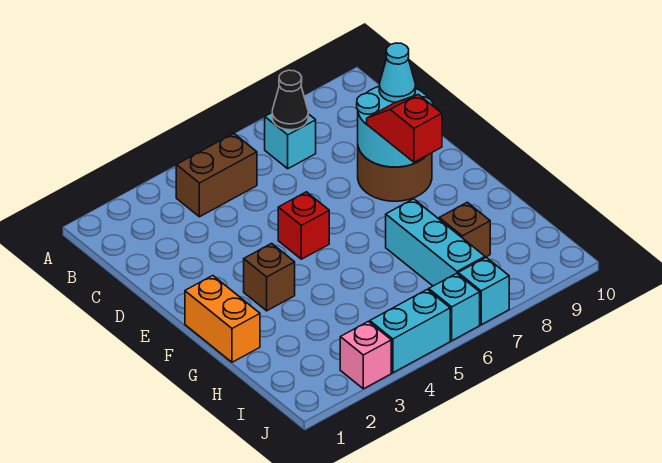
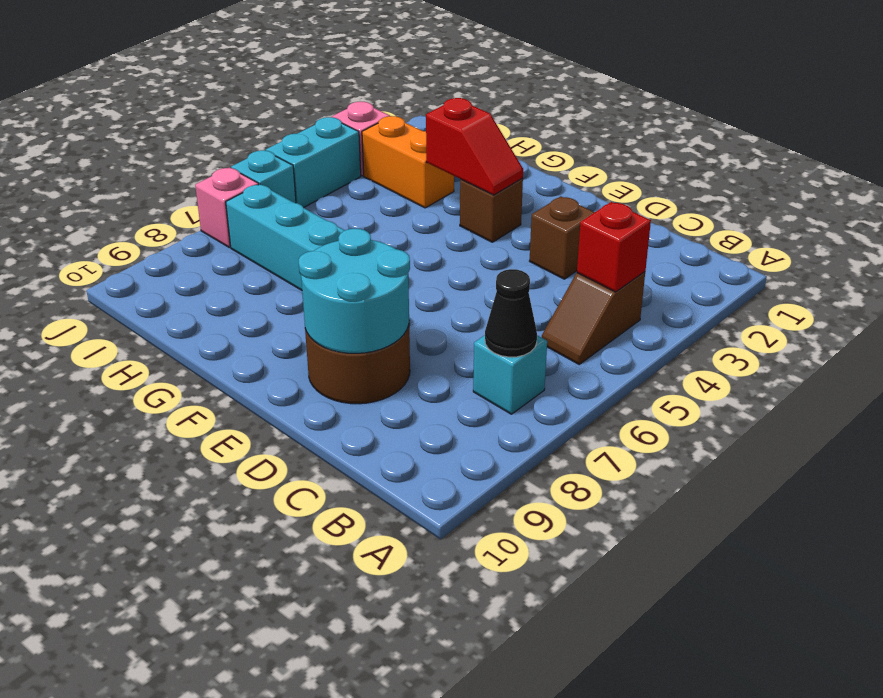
brown 1x2 brick [176,133,257,217] -> brown 1x2 slope [542,272,645,364]
cyan 1x1 cone [379,43,416,102] -> none
red 1x1 brick [278,192,329,259] -> red 1x1 brick moved to [577,202,651,292]
red 1x2 slope [367,94,442,162] -> red 1x2 slope moved to [426,98,523,195]
orange 1x2 brick [185,276,260,362] -> orange 1x2 brick moved to [362,116,454,208]
brown 1x1 brick [439,202,490,257] -> brown 1x1 brick moved to [530,196,595,279]
cyan 1x1 brick [458,257,509,325] -> pink 1x1 brick [195,167,259,247]

